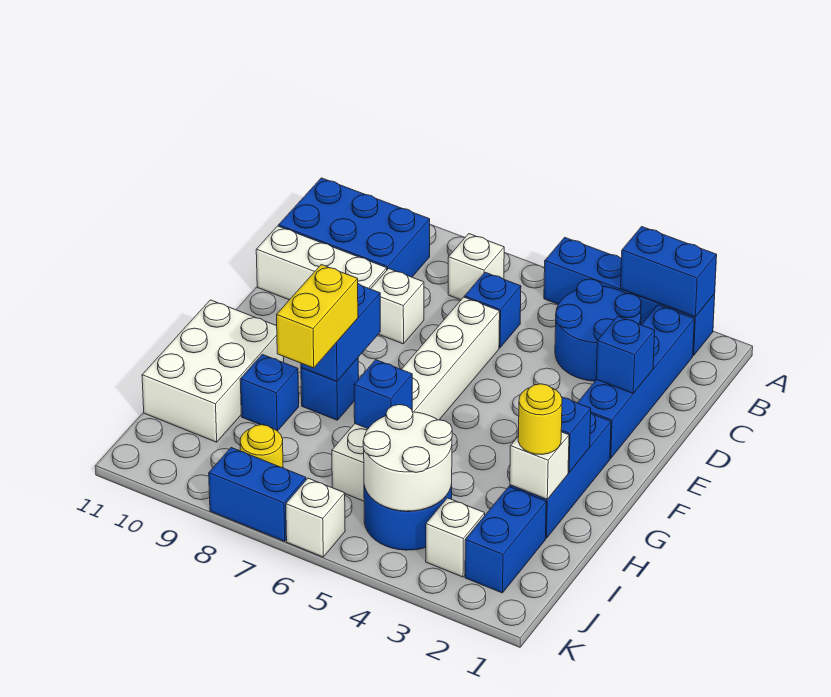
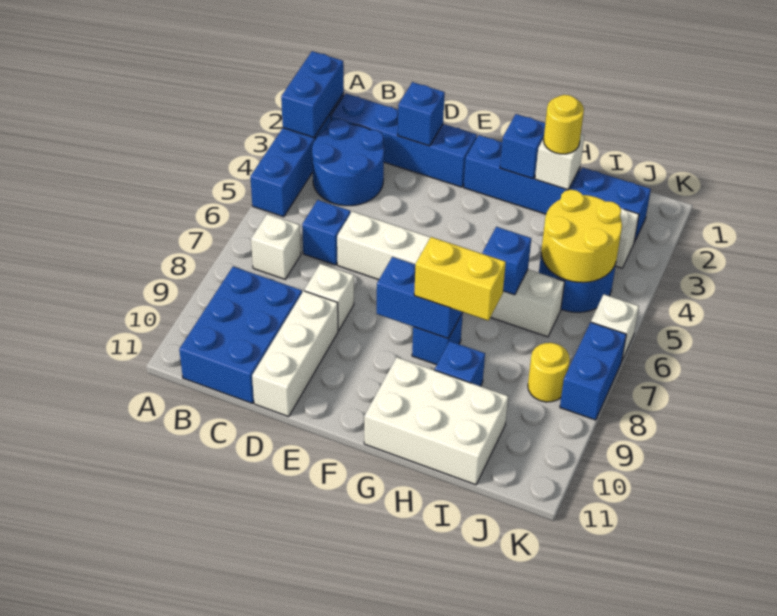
white 2x2 round brick [363,405,452,511] -> yellow 2x2 round brick [541,190,622,283]

